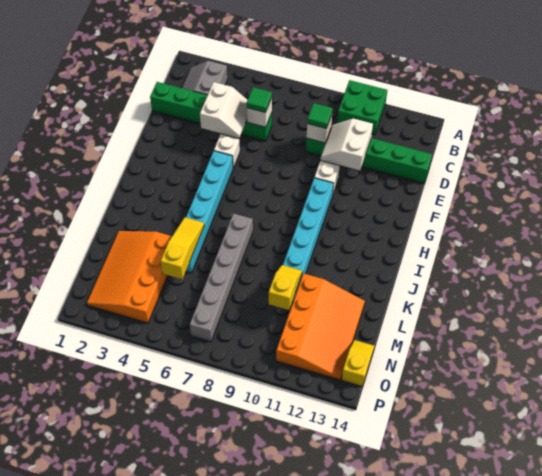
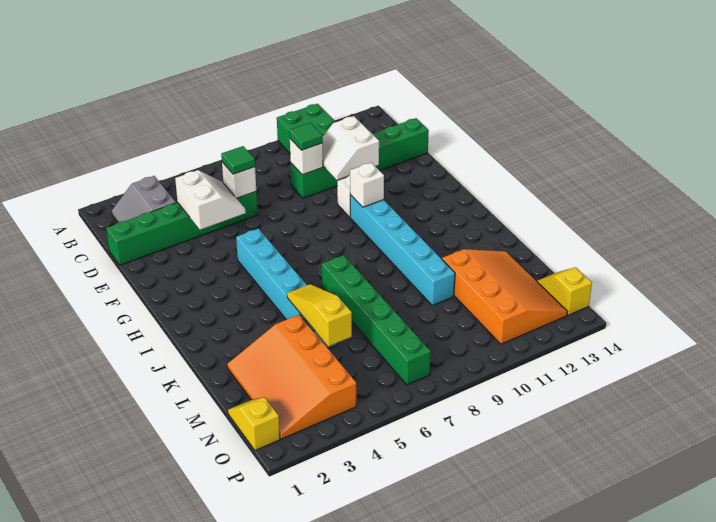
white 1x1 brick [214,134,240,168] -> white 1x1 brick moved to [350,163,384,207]
grey 1x6 brick [190,214,253,342] -> green 1x6 brick [322,255,431,385]
yellow 1x2 slope [269,265,302,310] -> yellow 1x2 slope moved to [228,397,280,450]

